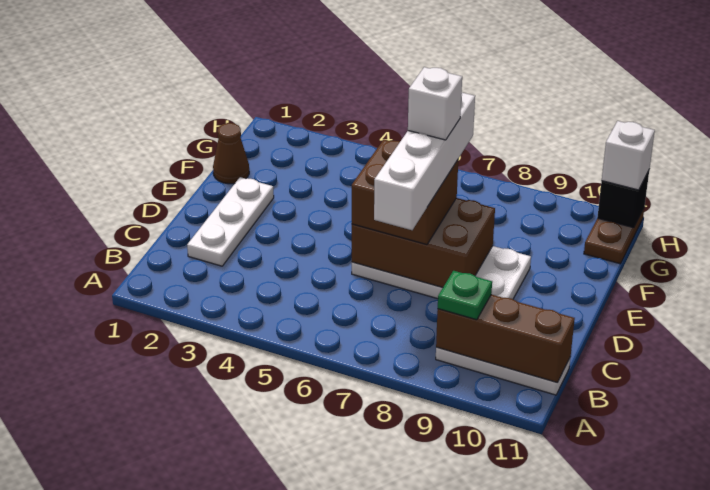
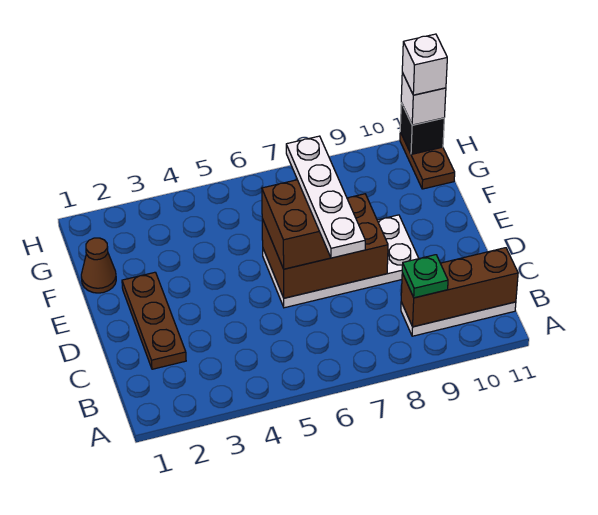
white 1x3 plate [187,177,274,266] -> brown 1x3 plate [122,272,186,369]
white 1x4 brick [374,93,475,230] -> white 1x4 plate [286,136,365,258]
white 1x1 brick [408,67,462,140] -> white 1x1 brick moved to [402,34,447,95]

